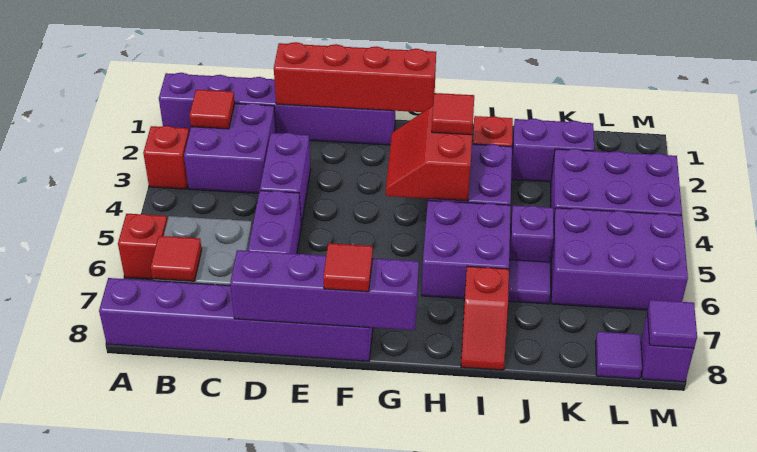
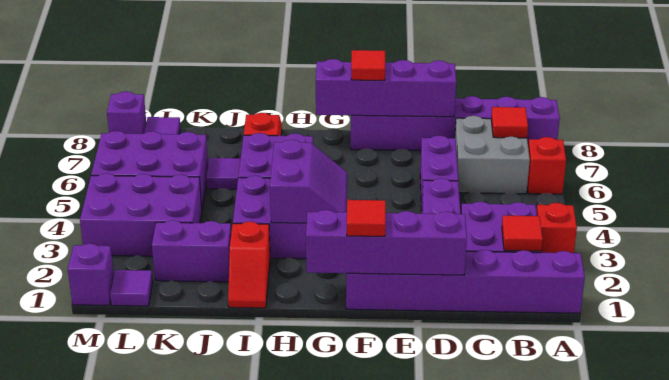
red 1x4 brick [274,42,436,112] -> purple 1x4 brick [306,210,467,275]
red 2x2 slope [386,106,472,201] -> purple 2x2 slope [270,140,347,223]
red 1x1 tile [432,93,474,135] -> red 1x1 tile moved to [347,200,386,236]
purple 1x1 brick [509,205,553,262] -> purple 1x1 brick moved to [68,244,114,305]
purple 1x1 tile [647,300,697,348] -> purple 1x1 tile moved to [110,270,153,306]

